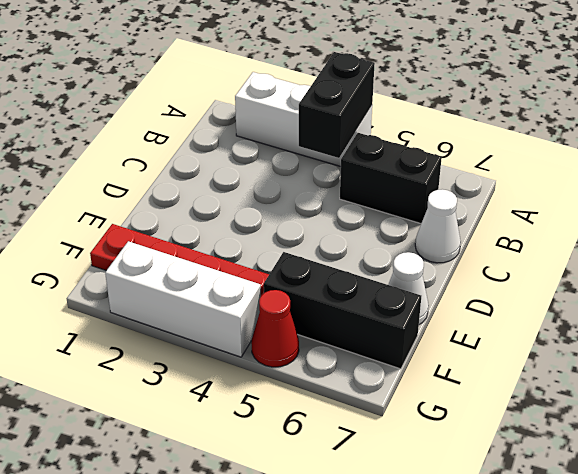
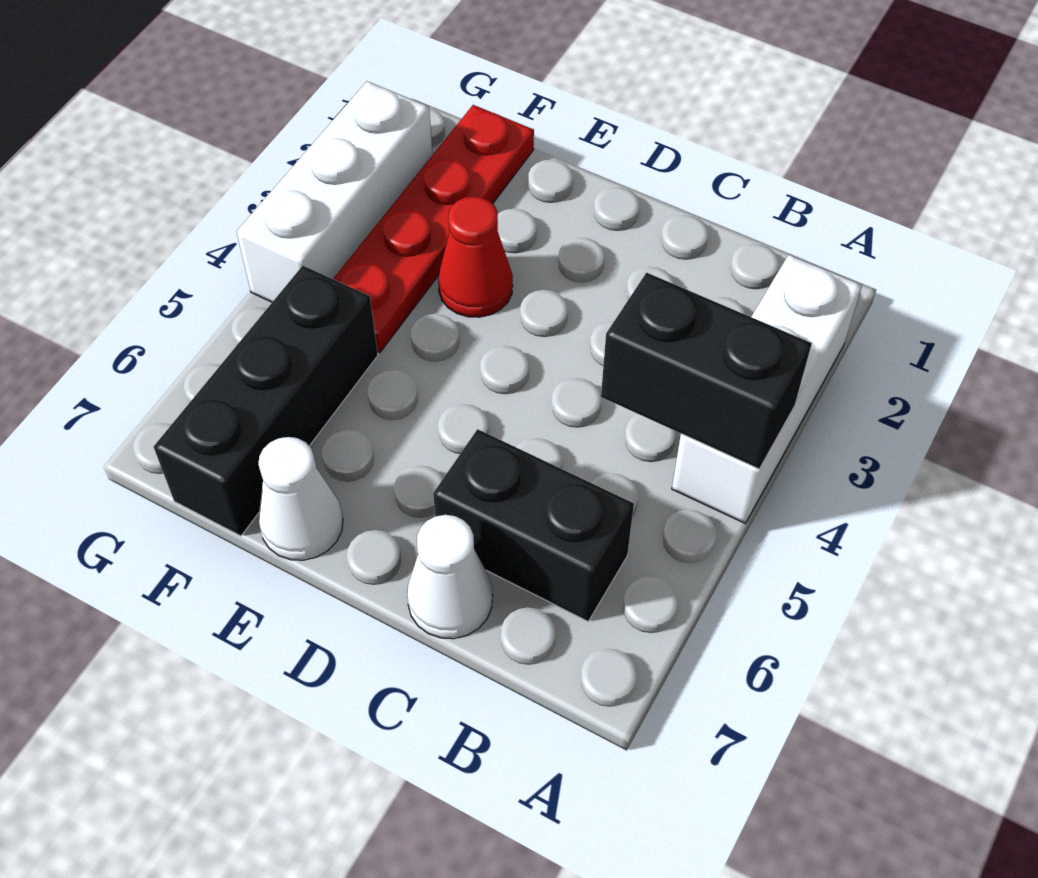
black 1x2 brick [340,133,442,223] -> black 1x2 brick turned to [433,429,634,621]
red 1x1 cone [251,290,299,367] -> red 1x1 cone moved to [438,196,513,317]

